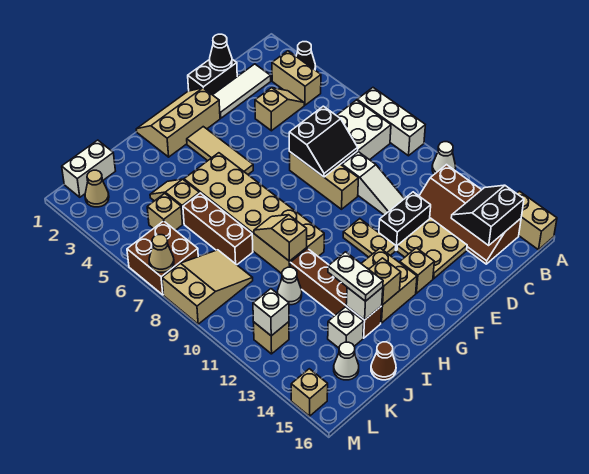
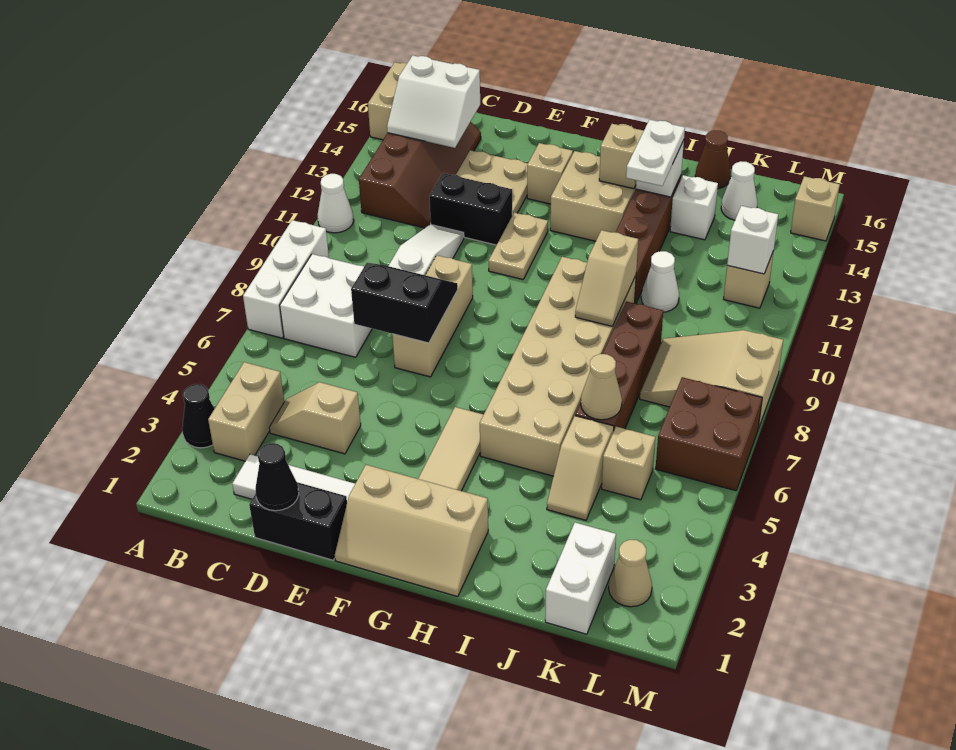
black 2x2 slope [451,185,524,245] -> white 2x2 slope [387,55,480,148]
brown 1x3 brick [183,193,253,265] -> brown 1x4 brick [575,301,663,429]
white 1x2 brick [62,140,115,197] -> white 1x2 brick turned to [545,523,616,634]
tan 1x1 cone [149,235,174,272] -> tan 1x1 cone moved to [581,354,622,420]

